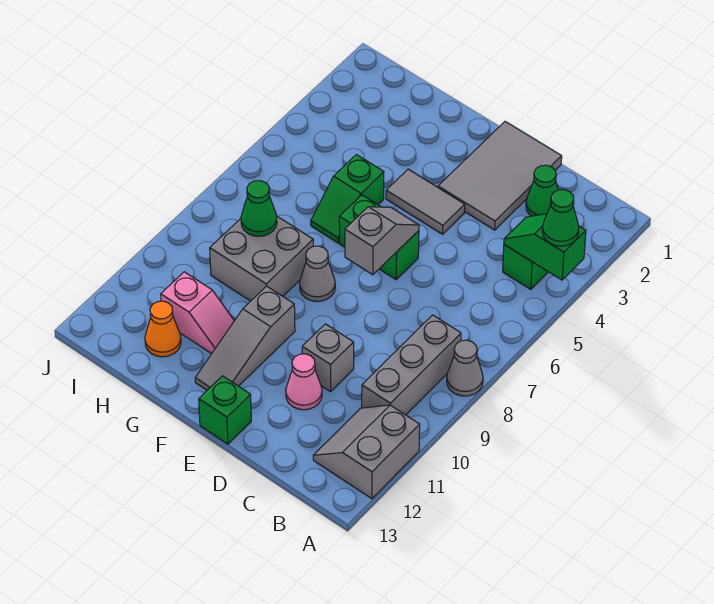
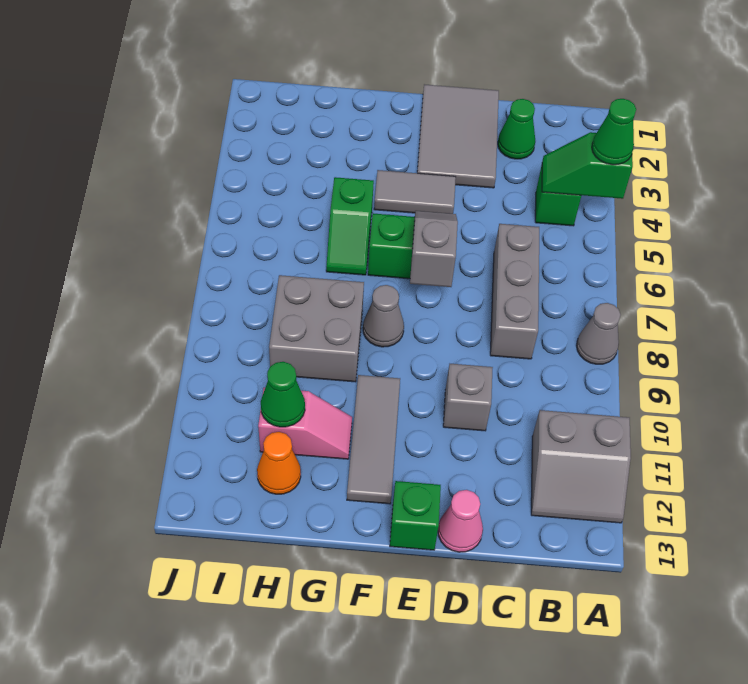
grey 2x2 slope [313,405,420,499] -> grey 2x2 slope turned to [531,410,631,523]
grey 1x3 brick [362,315,461,415] -> grey 1x3 brick moved to [490,224,539,359]
pink 1x1 cone [286,354,322,410] -> pink 1x1 cone moved to [438,490,483,552]
grey 1x3 slope [195,286,295,390] -> grey 1x3 tile [347,375,400,504]
green 1x1 cone [241,181,277,236] -> green 1x1 cone moved to [261,362,305,427]

